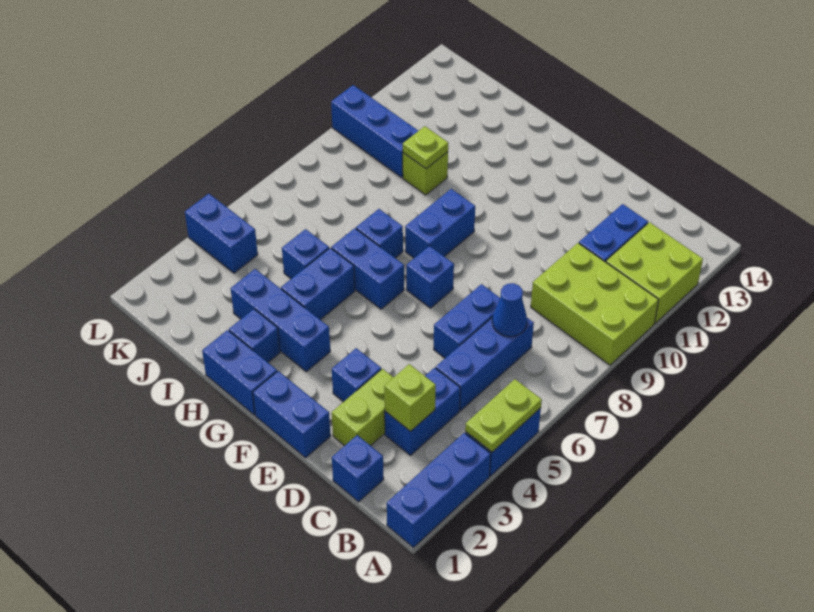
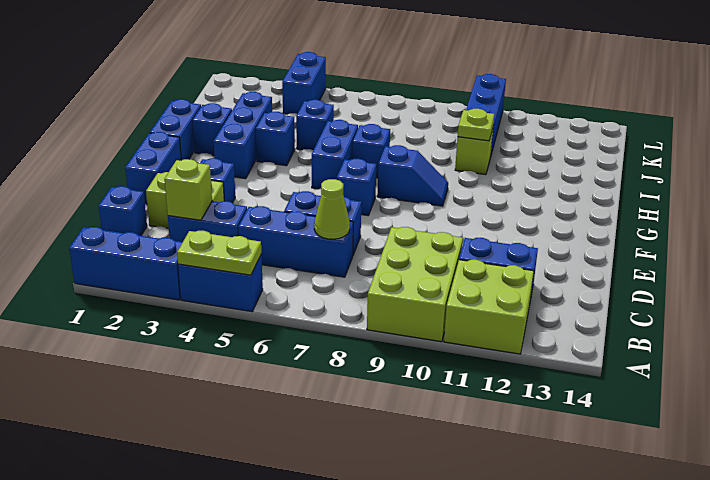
blue 1x1 cone [492,283,527,337] -> lime 1x1 cone [314,179,350,239]
blue 1x2 brick [405,189,475,258] -> blue 1x2 slope [377,145,448,206]
blue 1x2 brick [281,248,355,320] -> blue 1x1 brick [256,112,295,166]

